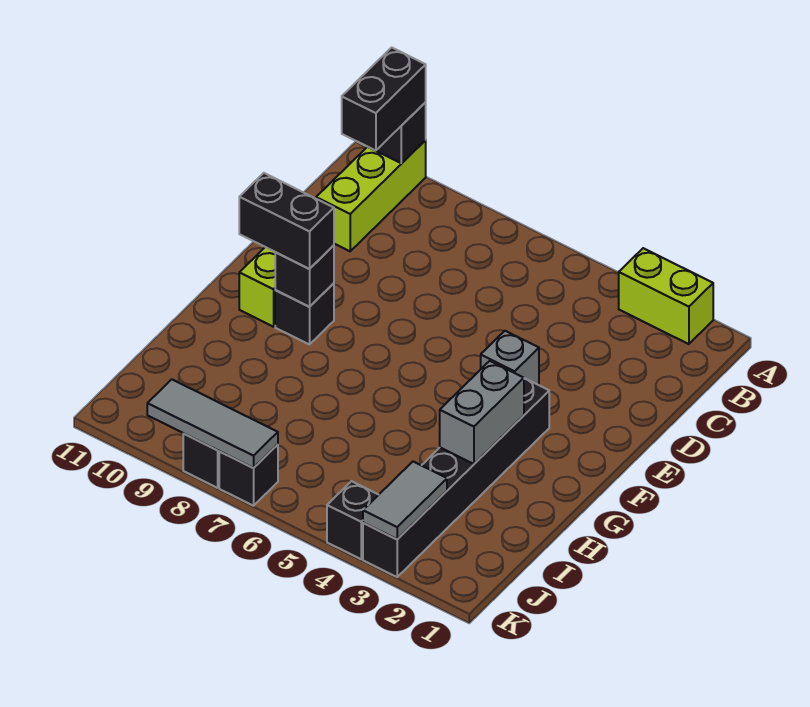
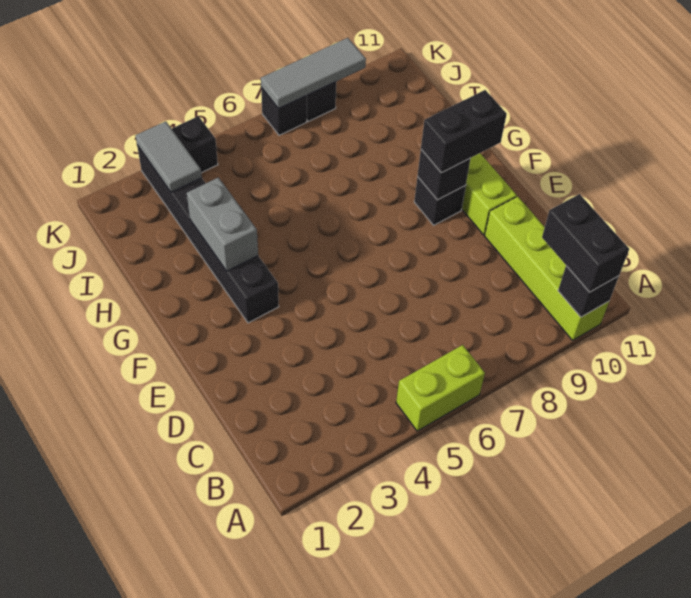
lime 1x2 brick [619,248,713,344] -> lime 1x2 brick moved to [396,345,485,431]
lime 1x3 brick [316,140,426,251] -> lime 1x4 brick [485,197,609,340]
grey 1x1 brick [481,331,539,385] -> none

